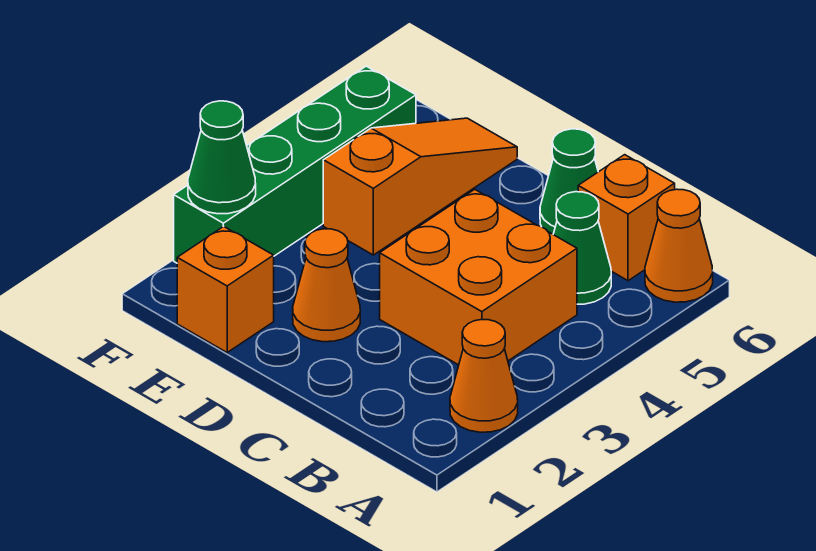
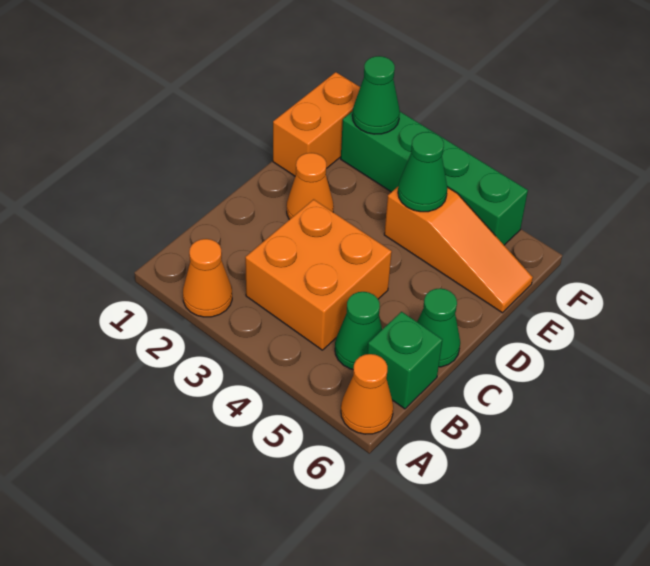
orange 1x1 brick [578,155,675,281] -> green 1x1 brick [367,312,442,409]
orange 1x1 brick [177,226,274,352] -> orange 1x2 brick [273,72,360,176]
none -> green 1x1 cone [398,132,448,212]

